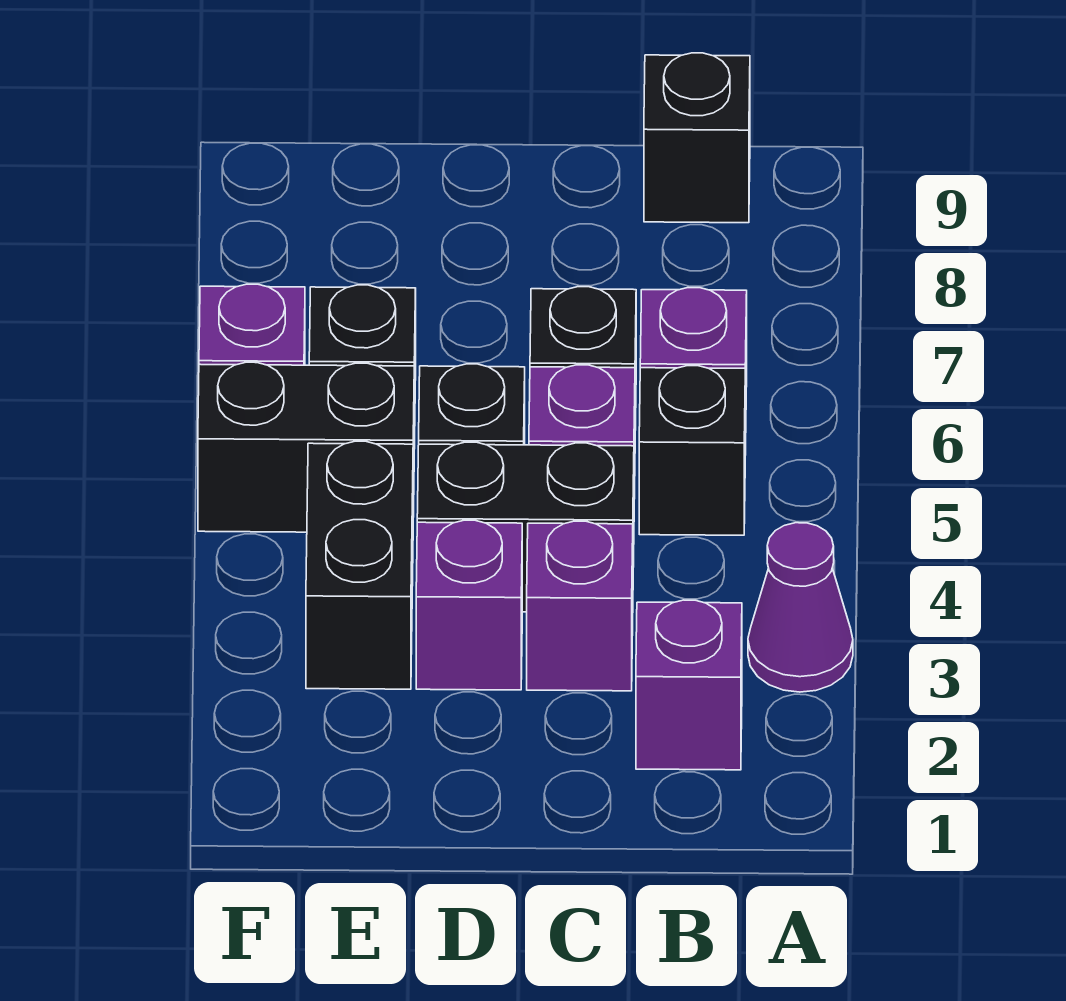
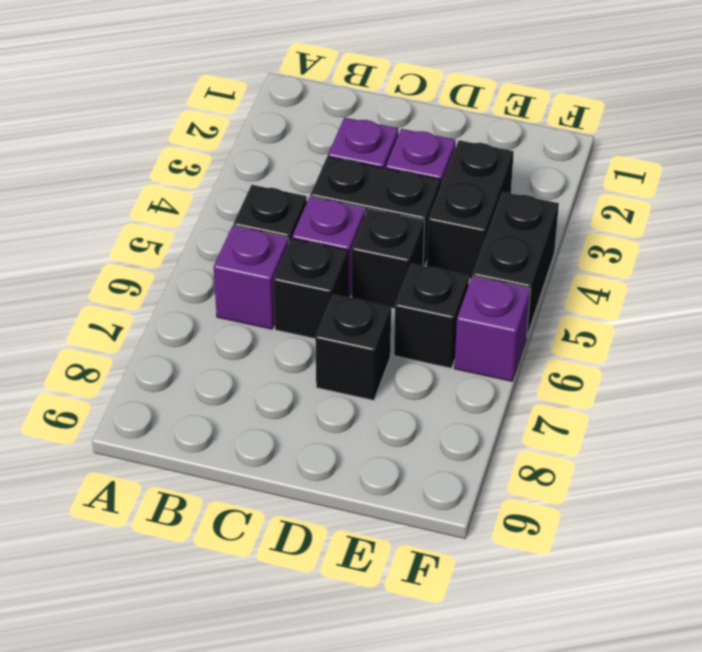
purple 1x1 cone [748,523,853,692] -> none
purple 1x1 brick [636,600,742,770] -> none
black 1x1 brick [644,53,750,223] -> black 1x1 brick moved to [315,294,391,400]
black 1x2 brick [198,362,414,532] -> black 1x2 brick turned to [473,192,559,335]

